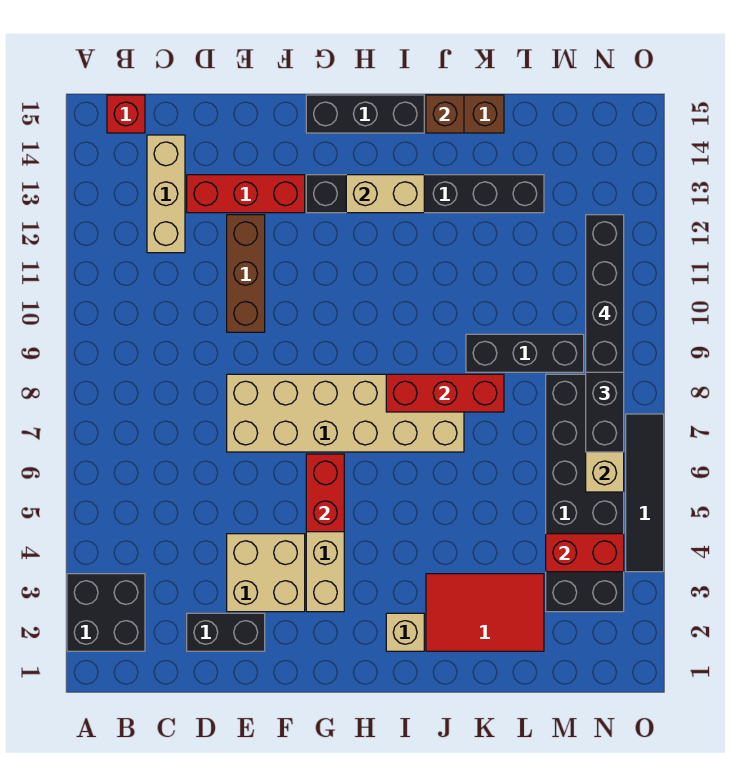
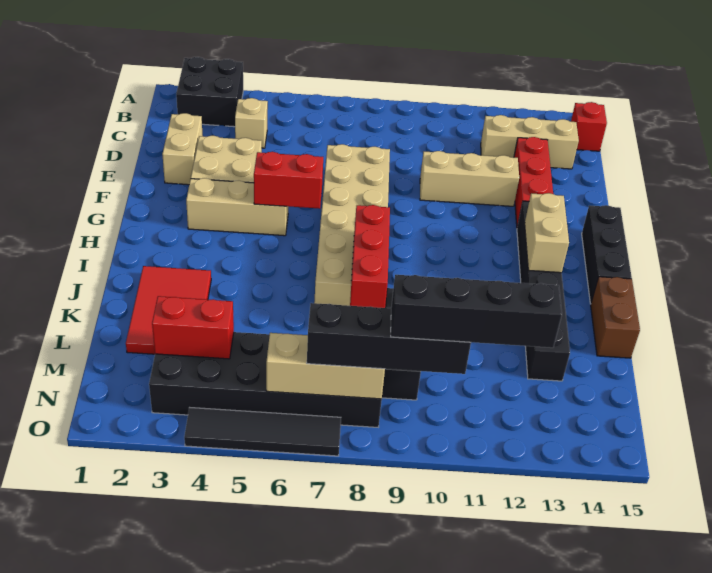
black 1x2 brick [187,613,265,651] -> tan 1x2 brick [162,113,203,185]
brown 1x3 brick [227,215,265,332] -> tan 1x3 brick [420,151,519,206]
tan 1x1 brick [386,613,424,651] -> tan 1x1 brick moved to [235,98,268,148]
brown 1x1 brick [426,95,464,133] -> none
red 1x2 brick [546,534,624,572] -> red 1x2 brick turned to [152,296,234,359]

